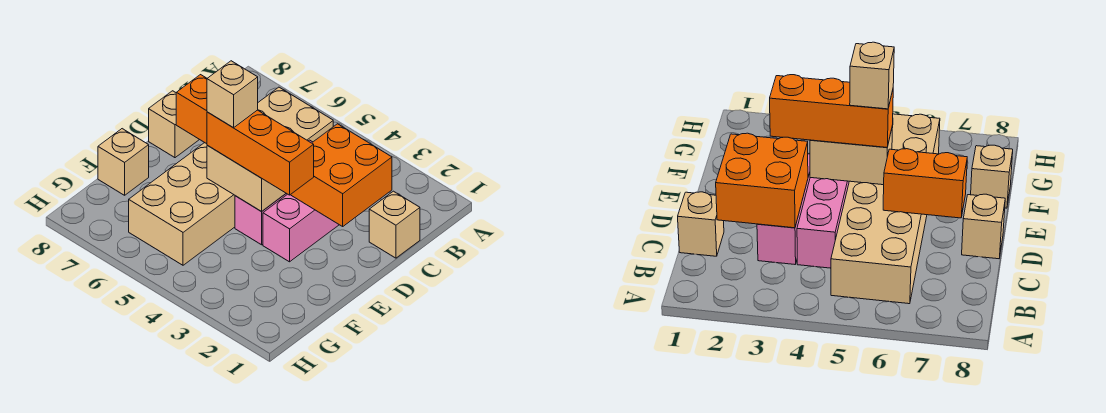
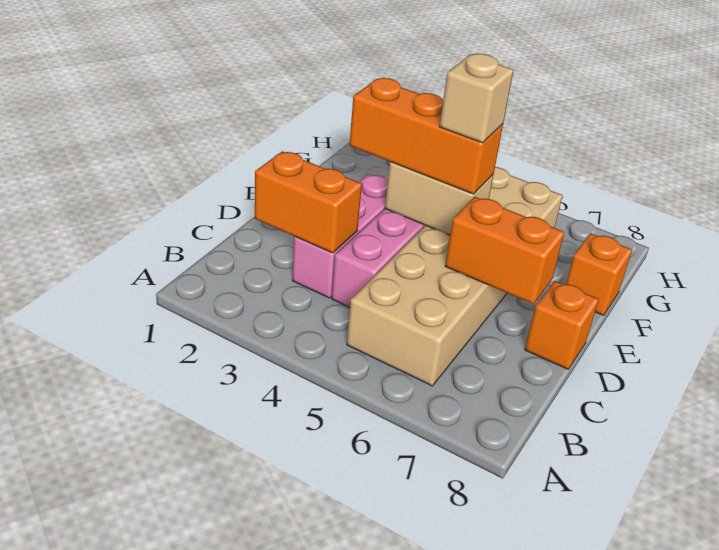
tan 1x1 brick [369,191,420,258] -> none
orange 2x2 brick [291,124,392,226] -> orange 1x2 brick [255,151,362,253]
tan 1x1 brick [149,91,199,158] -> orange 1x1 brick [525,281,599,369]
tan 1x1 brick [98,129,149,195] -> orange 1x1 brick [566,233,632,315]

